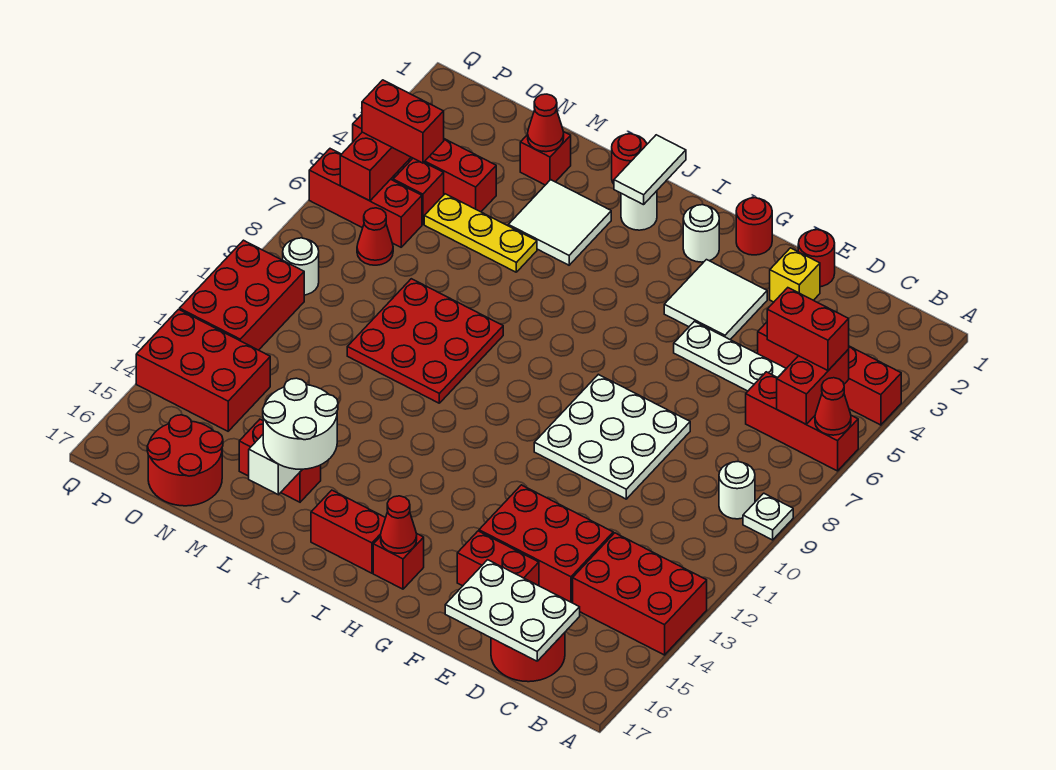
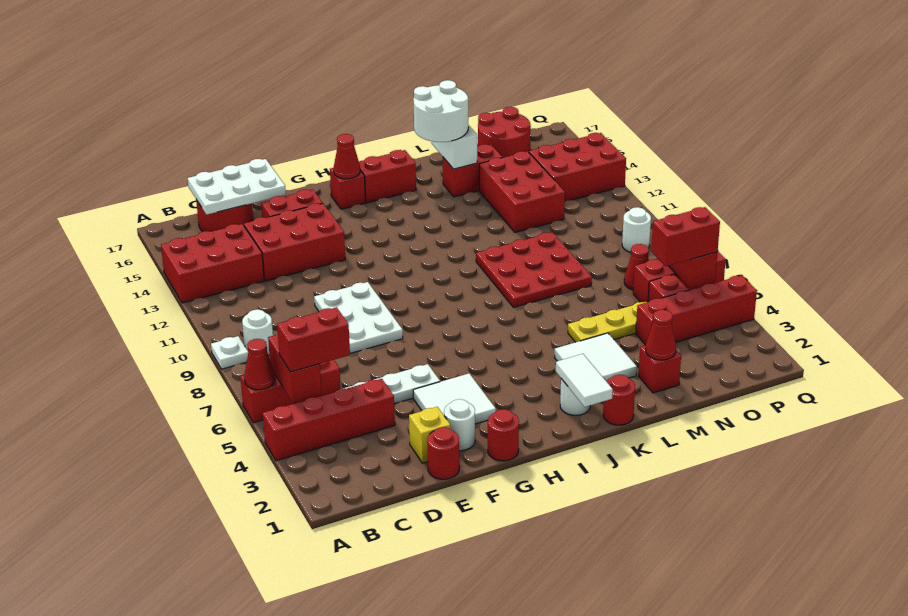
white 3x3 plate [534,374,690,499] -> white 2x3 plate [314,282,403,353]
white 1x1 round brick [683,205,719,262] -> white 1x1 round brick moved to [444,399,475,451]
red 2x3 brick [180,240,304,350] -> red 2x3 brick moved to [479,151,565,232]

